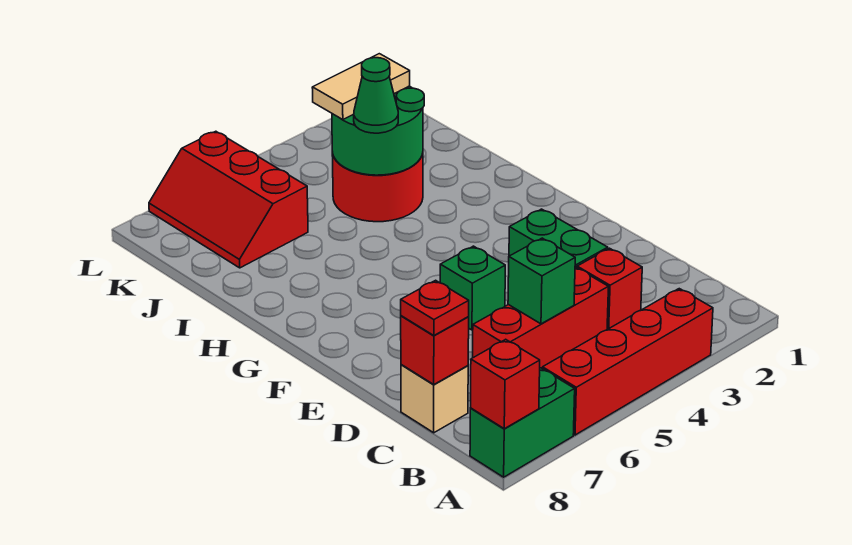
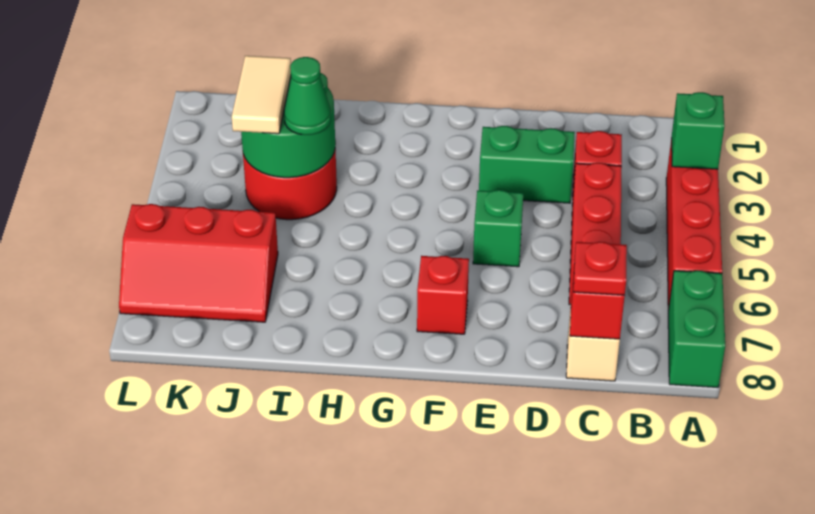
red 1x1 brick [471,339,540,429] -> red 1x1 brick moved to [417,256,469,334]
green 1x1 brick [508,238,575,324] -> green 1x1 brick moved to [672,92,725,169]

